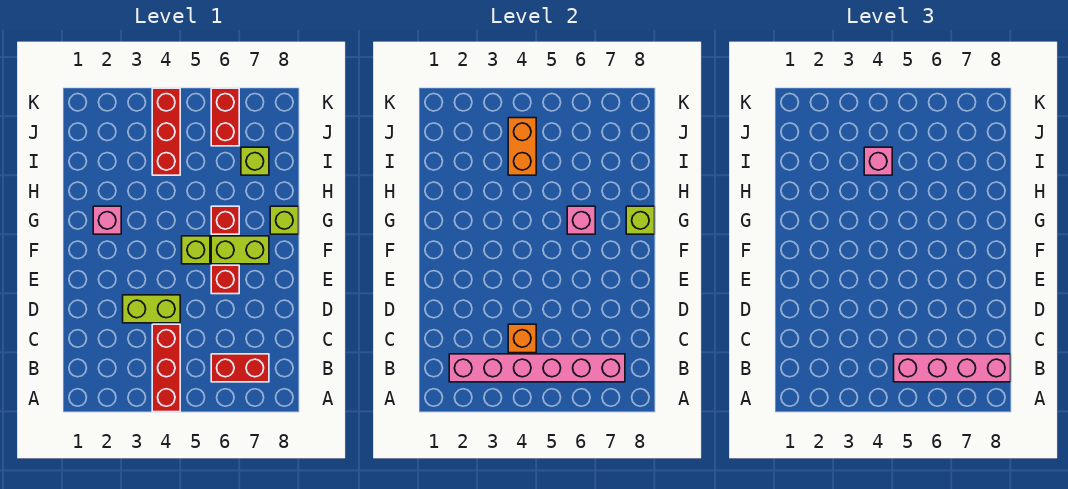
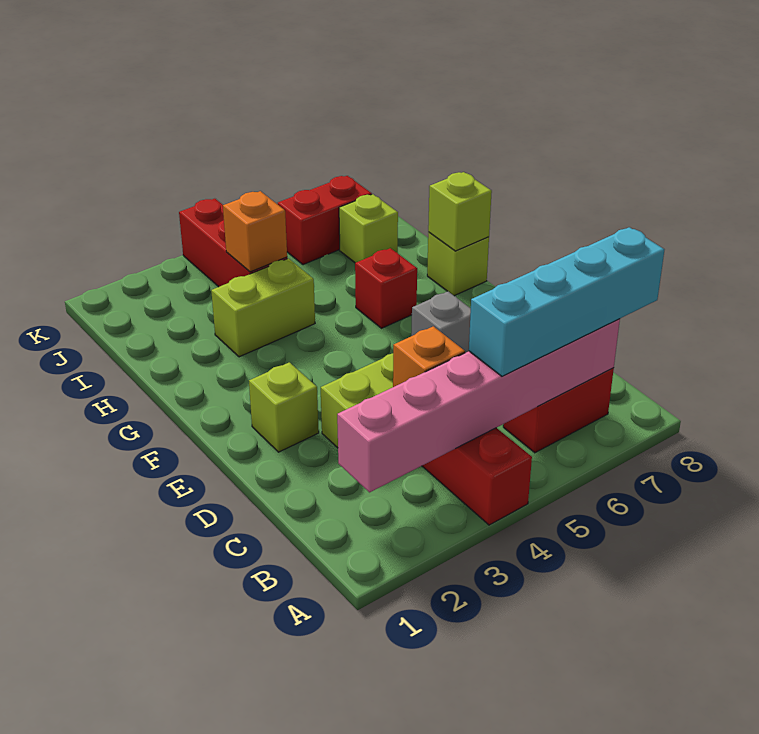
pink 1x4 brick [894,354,1011,382] -> cyan 1x4 brick [469,227,664,377]
red 1x1 brick [211,265,239,294] -> grey 1x1 brick [411,291,471,353]
lime 1x1 brick [182,236,210,264] -> lime 1x1 brick moved to [249,362,319,452]
lime 1x2 brick [211,236,269,264] -> lime 1x2 brick moved to [211,258,315,357]
pink 1x1 brick [93,206,121,234] -> none
pink 1x1 brick [567,206,595,234] -> none
orange 1x2 brick [508,118,536,175] -> orange 1x1 brick [223,191,287,272]
pink 1x1 brick [864,147,892,175] -> none
red 1x2 brick [211,88,239,146] -> red 1x2 brick turned to [278,176,372,265]

